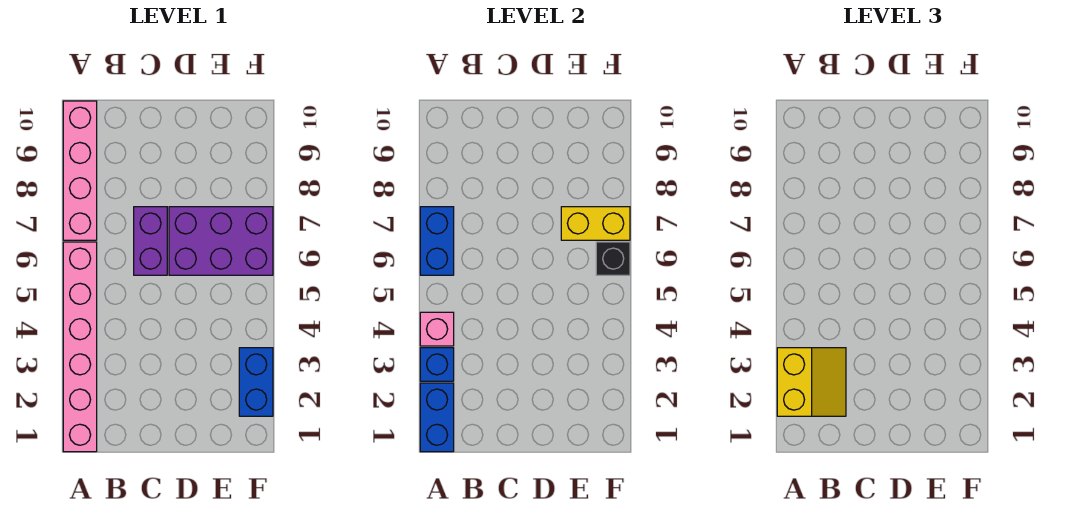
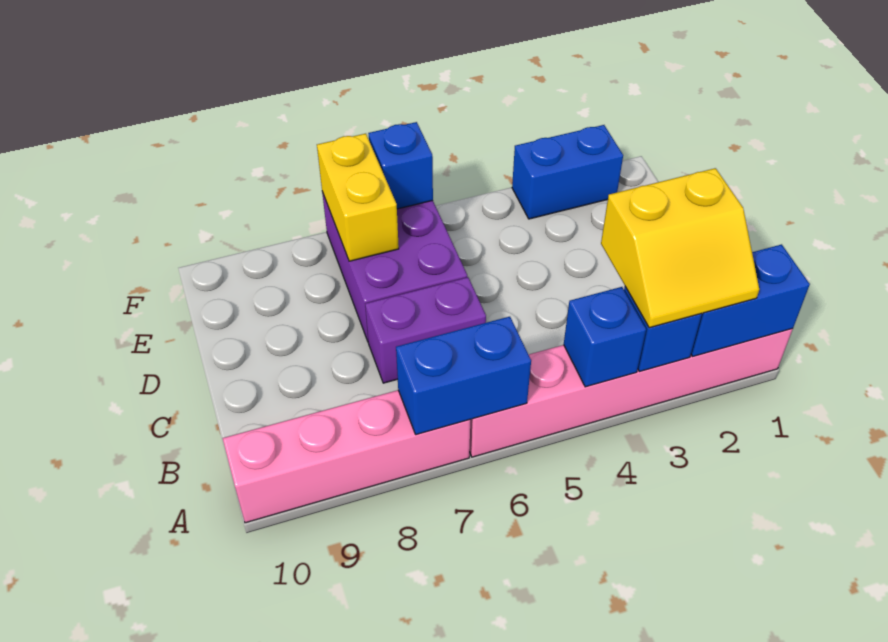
yellow 2x2 slope [777,348,846,416] -> yellow 2x2 slope turned to [601,168,759,328]
pink 1x1 brick [420,312,454,346] -> blue 1x1 brick [564,287,646,387]
black 1x1 brick [596,242,630,275] -> blue 1x1 brick [368,122,433,209]

